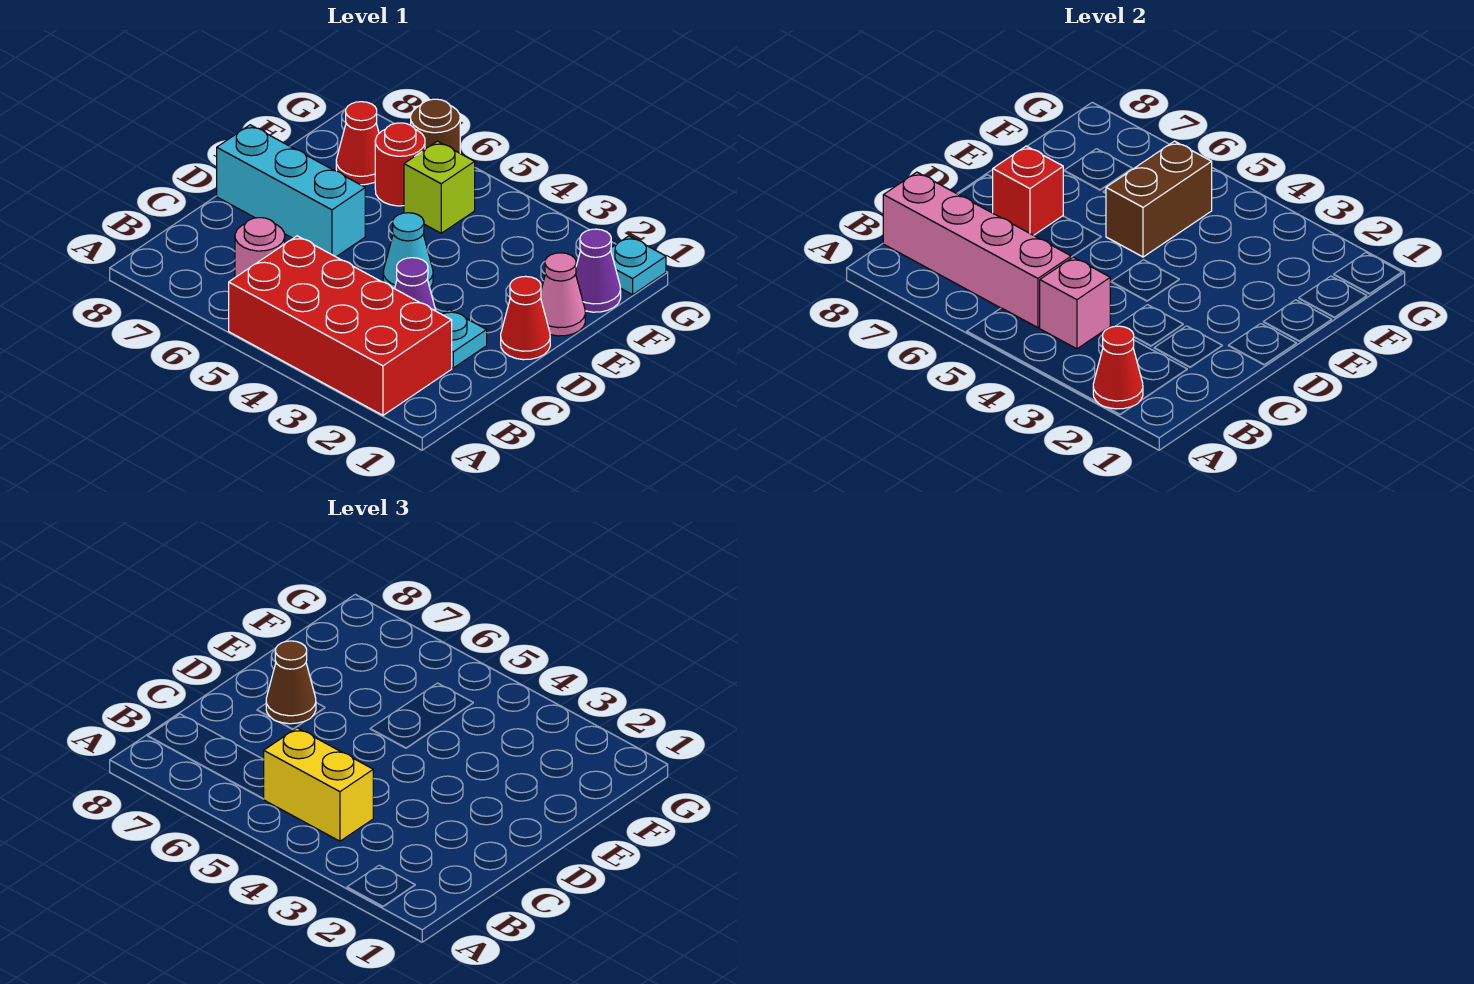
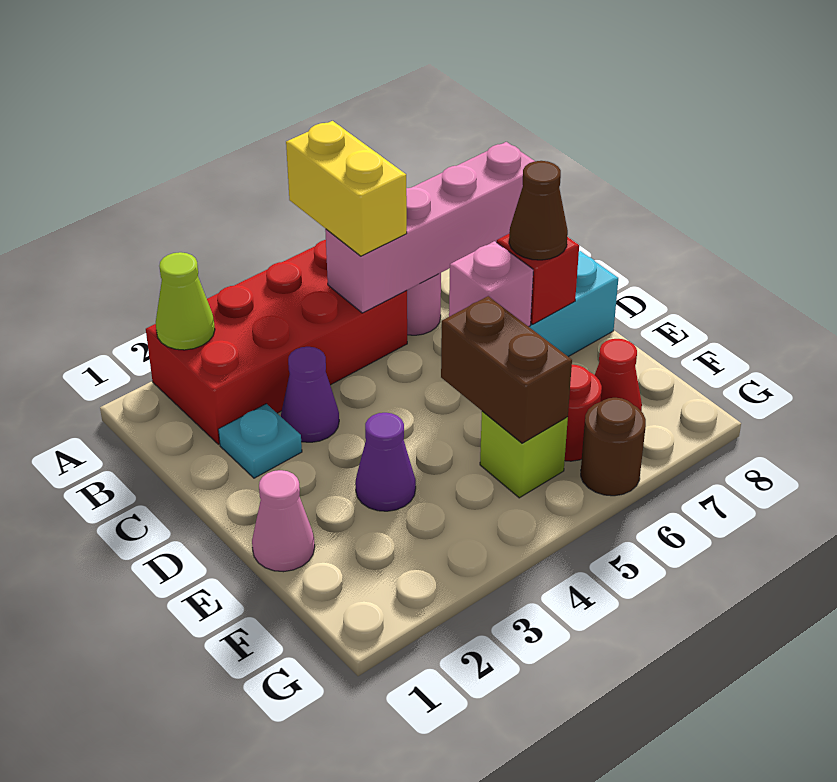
red 1x1 cone [1093,326,1143,409] -> lime 1x1 cone [156,252,215,350]
pink 1x1 brick [1040,257,1110,349] -> pink 1x1 brick moved to [449,241,533,327]
yellow 1x2 brick [264,728,373,841] -> yellow 1x2 brick turned to [286,121,407,256]
red 1x1 cone [501,276,550,360] -> none
cyan 1x1 cone [383,213,433,289] -> none
purple 1x1 cone [576,229,621,312] -> purple 1x1 cone moved to [355,413,416,511]
cyan 1x1 plate [611,236,666,295] -> none

